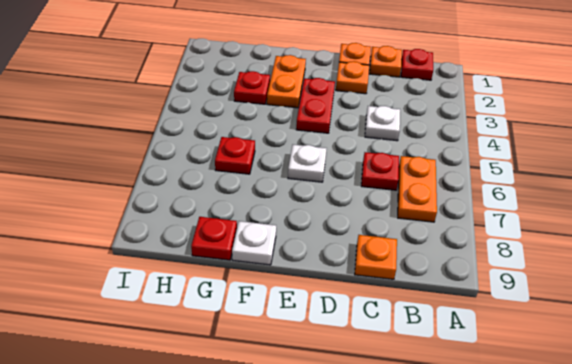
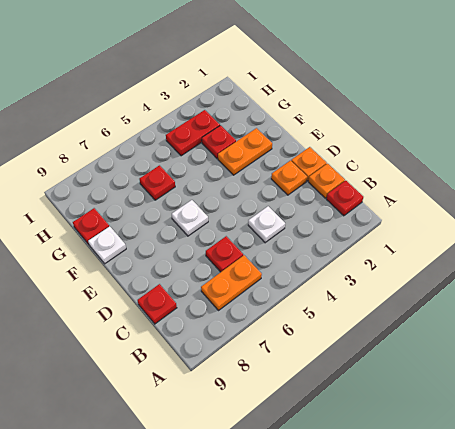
orange 1x1 plate [355,235,397,279] -> red 1x1 plate [138,284,177,324]
red 1x2 plate [296,78,335,133] -> red 1x2 plate moved to [166,110,220,156]

